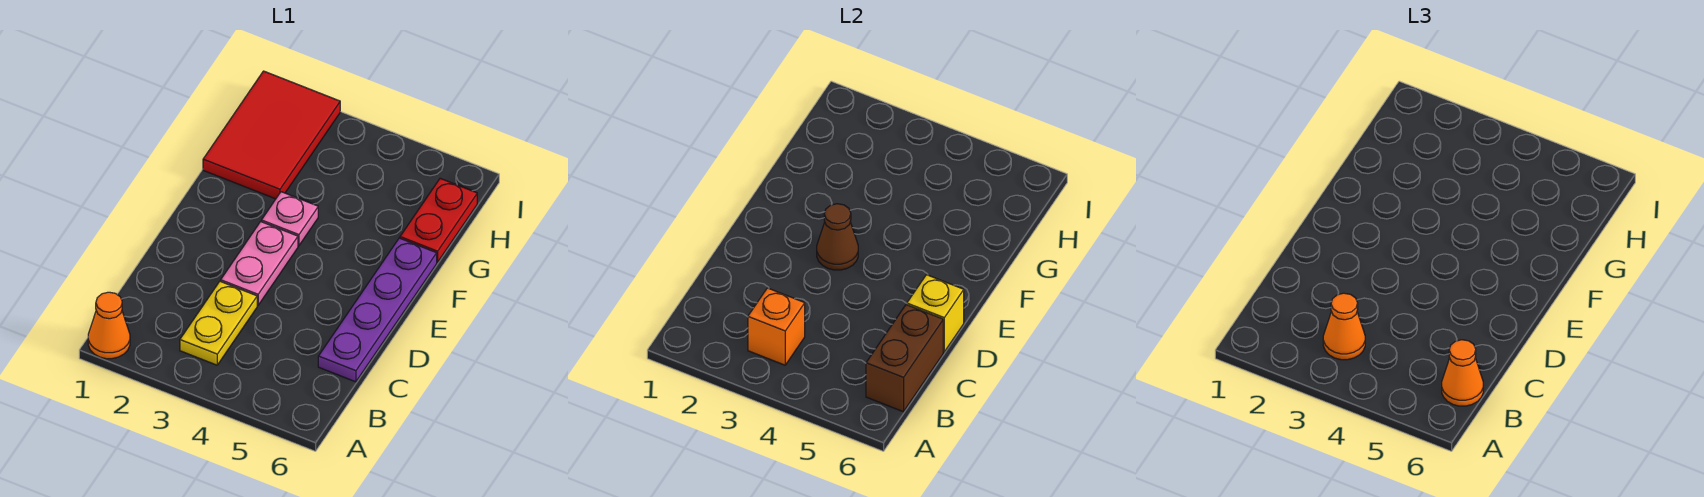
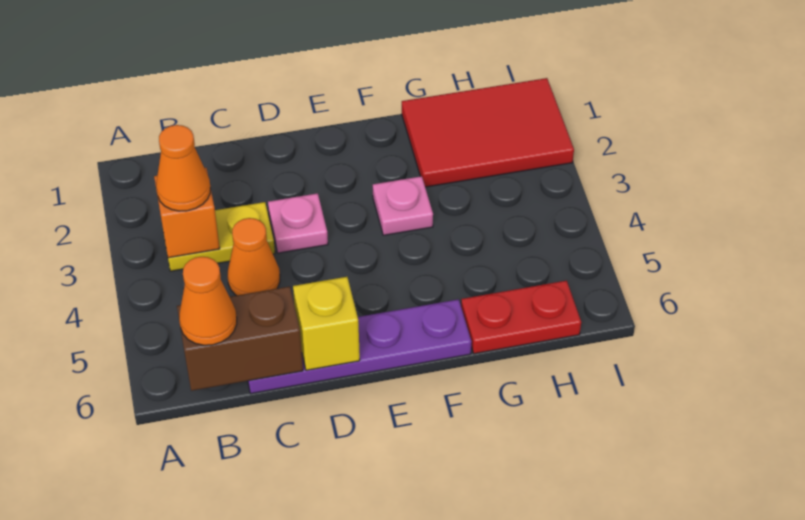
orange 1x1 cone [88,292,130,359] -> orange 1x1 cone moved to [228,218,280,296]
pink 1x2 plate [221,222,298,305] -> pink 1x1 plate [268,193,328,253]
brown 1x1 cone [817,204,858,270] -> none

